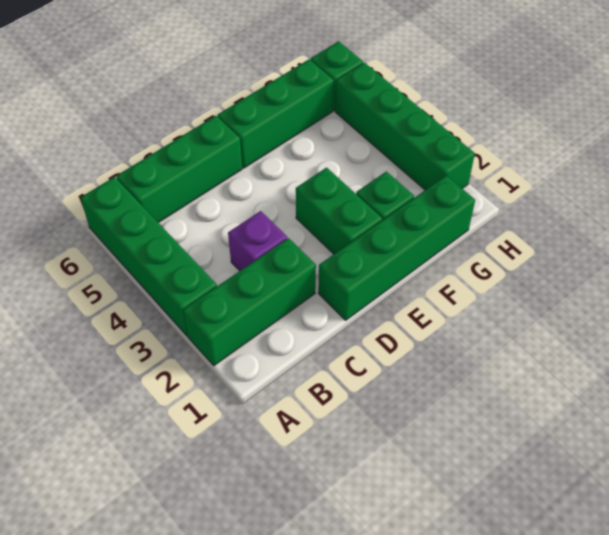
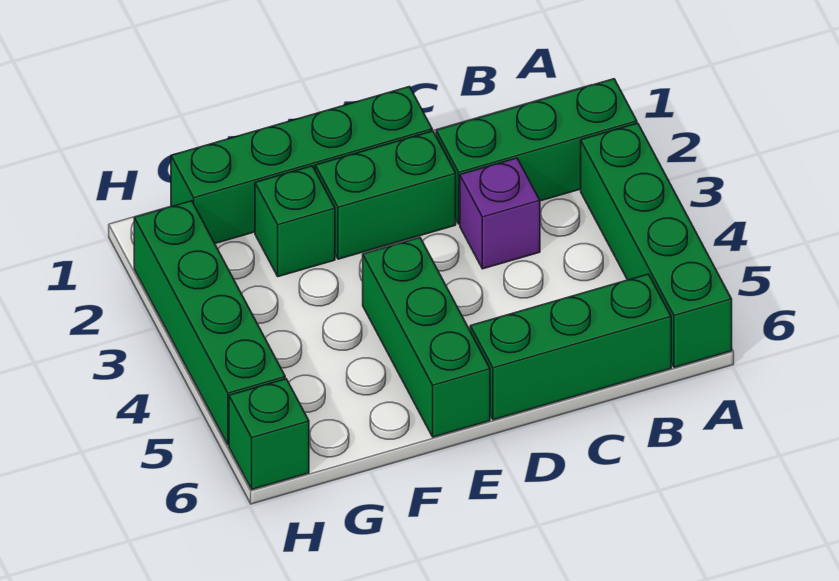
green 1x2 brick [296,168,382,254] -> green 1x2 brick turned to [315,131,456,259]
green 1x3 brick [218,59,334,168] -> green 1x3 brick turned to [363,238,490,437]

